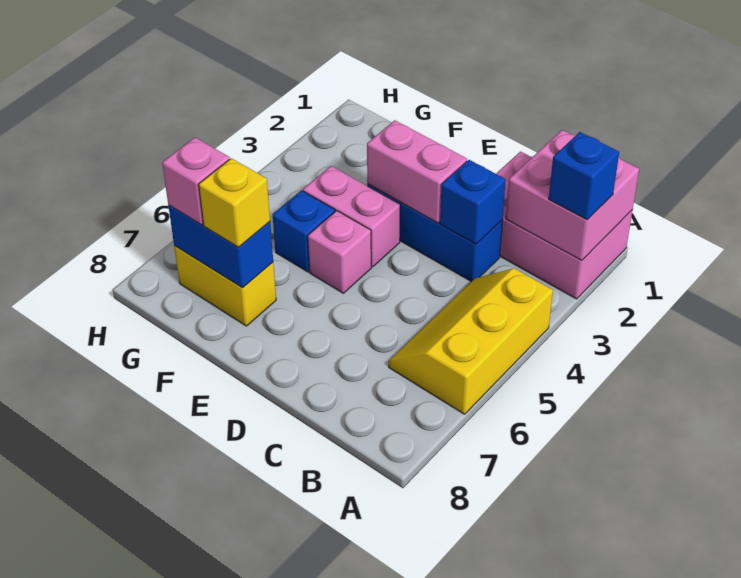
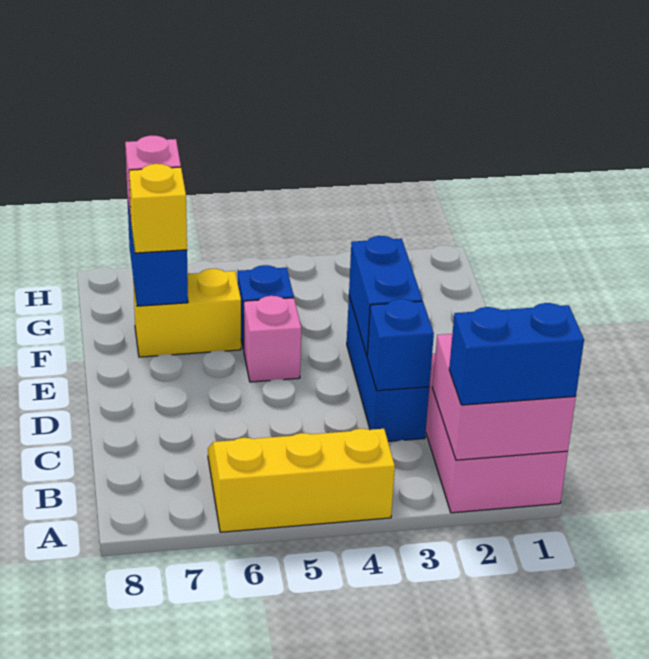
blue 1x1 brick [549,132,619,220] -> blue 1x2 brick [449,303,584,405]
pink 1x2 brick [367,120,467,223] -> blue 1x2 brick [349,236,422,356]
pink 1x2 brick [303,166,400,267] -> none
yellow 1x2 brick [174,246,276,326] -> yellow 1x2 brick turned to [133,269,241,357]

